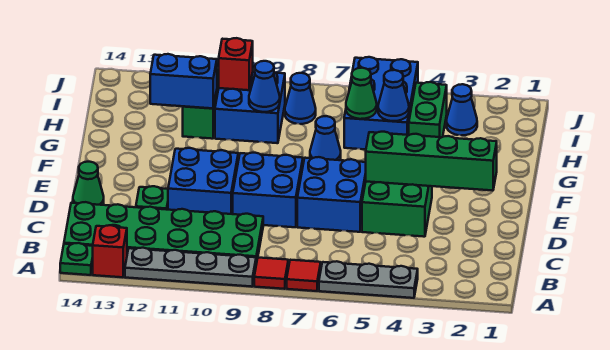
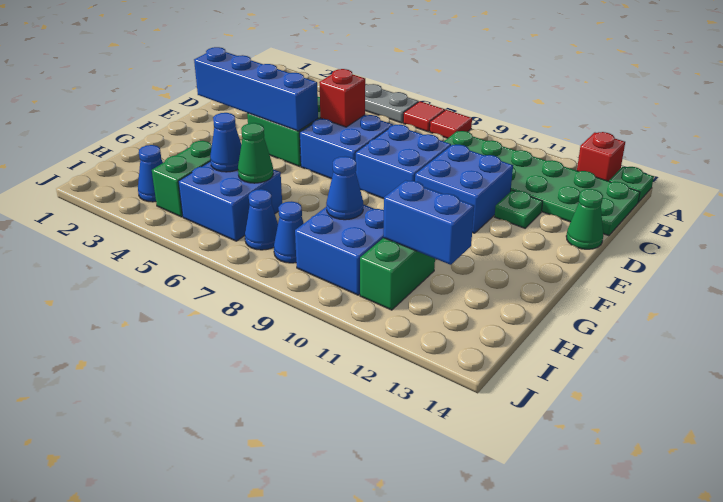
grey 1x4 plate [125,248,256,287] -> none
green 1x4 brick [366,132,497,191] -> blue 1x4 brick [194,47,318,131]
blue 1x1 cone [310,116,341,160] -> blue 1x1 cone moved to [245,189,278,250]
blue 2x3 brick [344,57,418,149] -> blue 2x2 brick [178,161,282,241]
red 1x1 brick [219,38,253,90] -> red 1x1 brick moved to [319,69,365,127]

